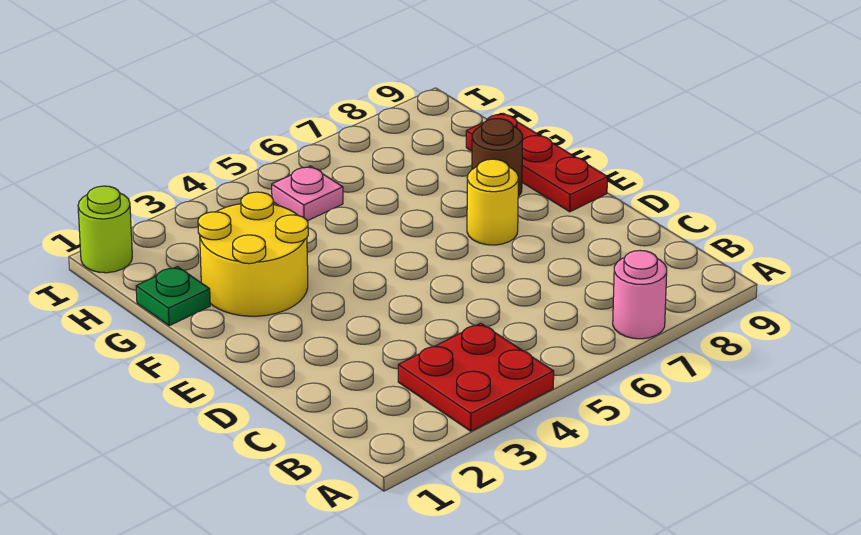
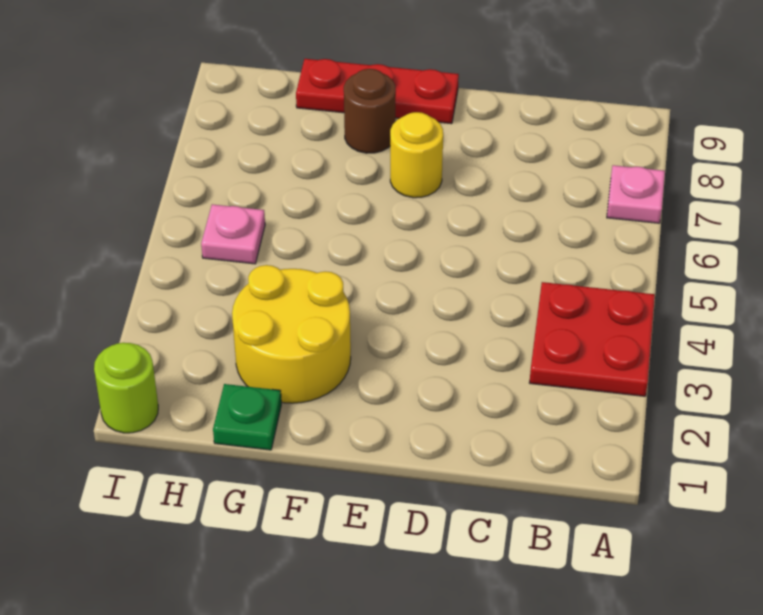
pink 1x1 round brick [613,251,667,339] -> pink 1x1 plate [607,165,665,223]

